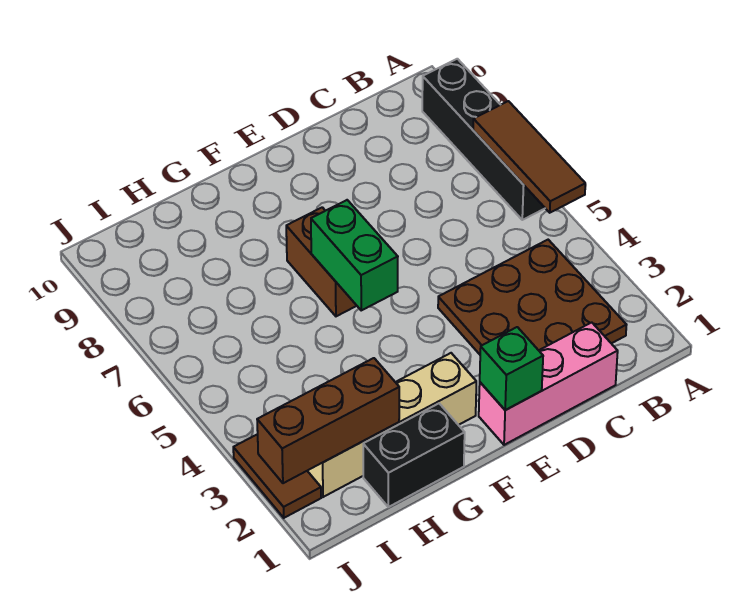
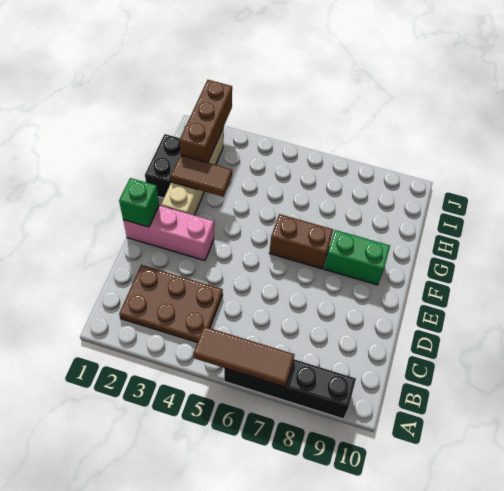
brown 3x3 plate [438,240,626,354] -> brown 2x3 plate [119,265,223,342]
pink 1x3 brick [479,322,618,445] -> pink 1x3 brick turned to [123,205,214,261]
green 1x2 brick [311,200,398,310] -> green 1x2 brick moved to [324,230,390,285]
brown 1x2 tile [233,434,321,518] -> brown 1x2 tile moved to [171,155,232,197]

